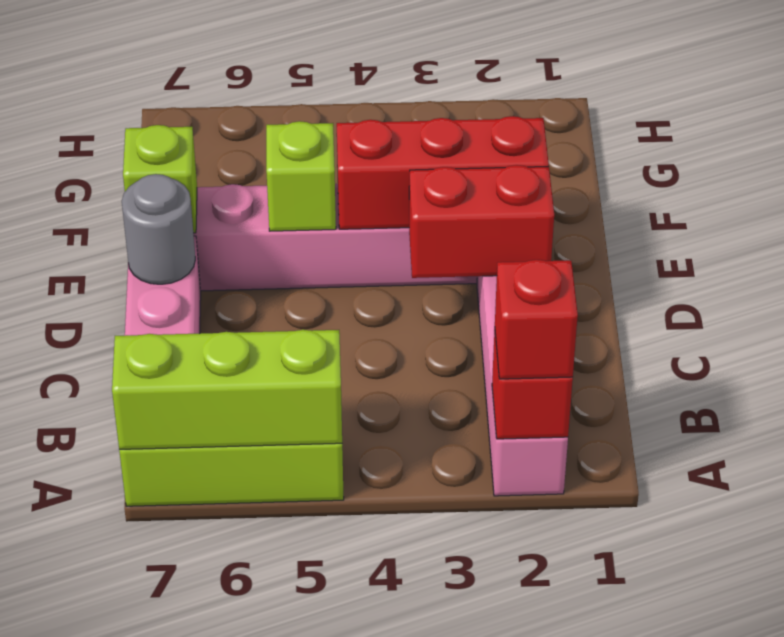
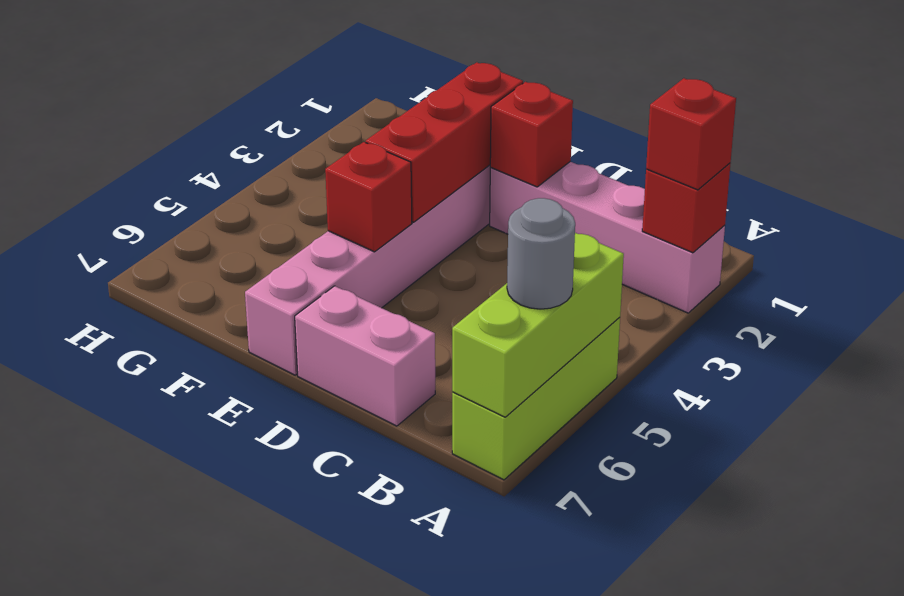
red 1x2 brick [409,165,554,278] -> red 1x1 brick [490,82,573,187]
grey 1x1 round brick [122,174,195,284] -> grey 1x1 round brick moved to [507,198,575,309]
lime 1x1 brick [266,121,336,231] -> red 1x1 brick [325,142,412,252]
lime 1x1 brick [123,125,197,233] -> none

